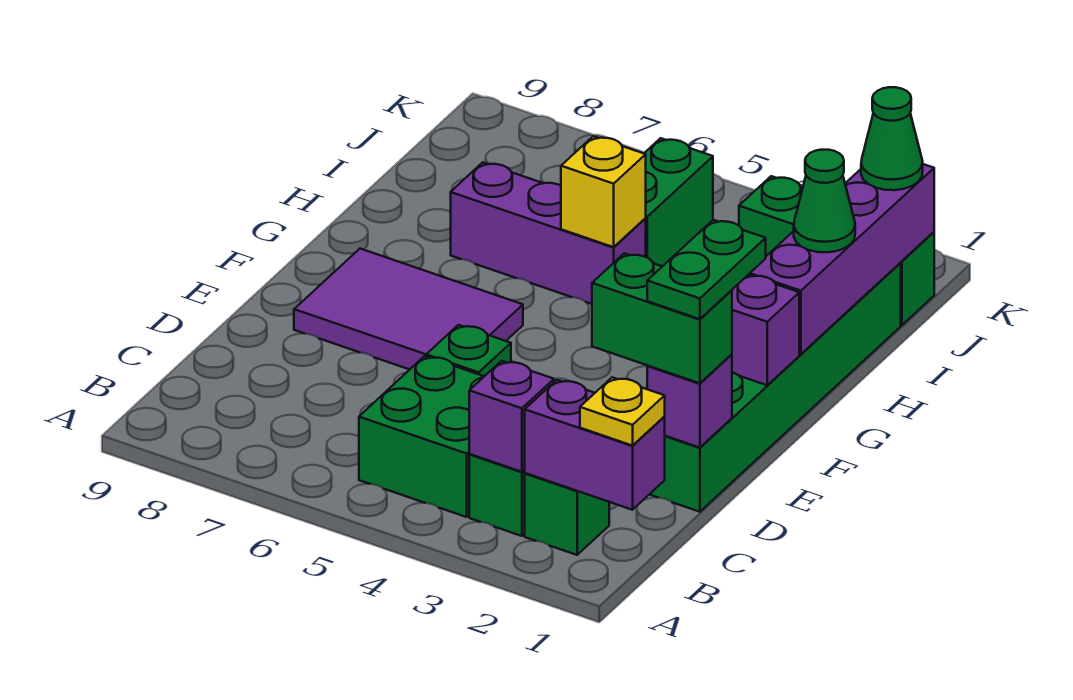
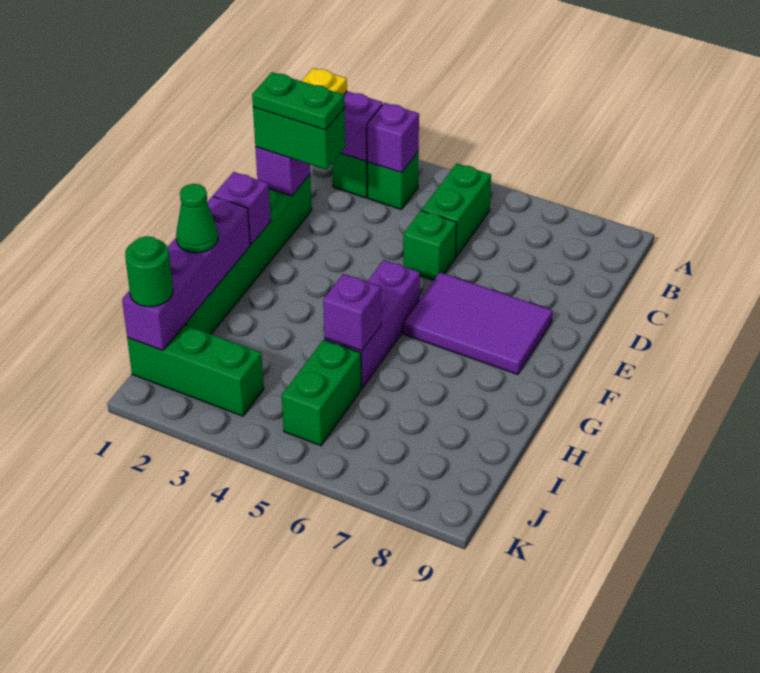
green 2x2 brick [359,356,484,517] -> green 1x2 brick [422,163,491,257]
green 1x2 plate [647,220,766,319] -> green 1x2 plate turned to [252,72,344,130]
purple 1x3 brick [451,162,646,304] -> purple 1x3 brick turned to [325,260,420,388]
yellow 1x1 brick [561,136,646,247] -> purple 1x1 brick [323,274,381,351]
green 1x1 cone [861,87,923,190] -> green 1x1 round brick [125,236,173,307]

